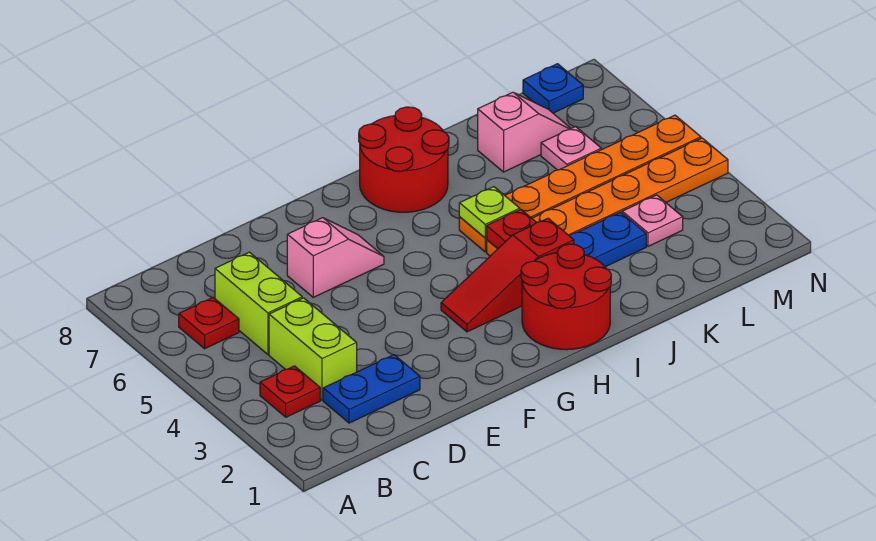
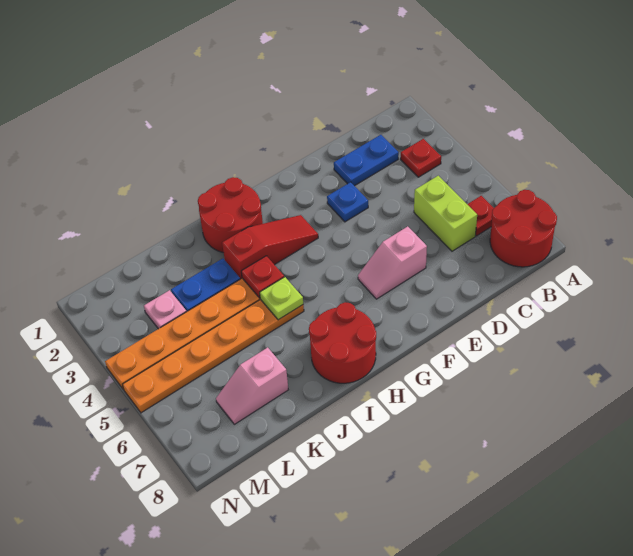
none -> red 2x2 round brick [490,190,557,267]
lime 1x2 brick [269,298,357,400] -> none
pink 1x1 plate [541,127,601,170] -> none
blue 1x1 plate [523,64,583,113] -> blue 1x1 plate moved to [327,182,368,222]

